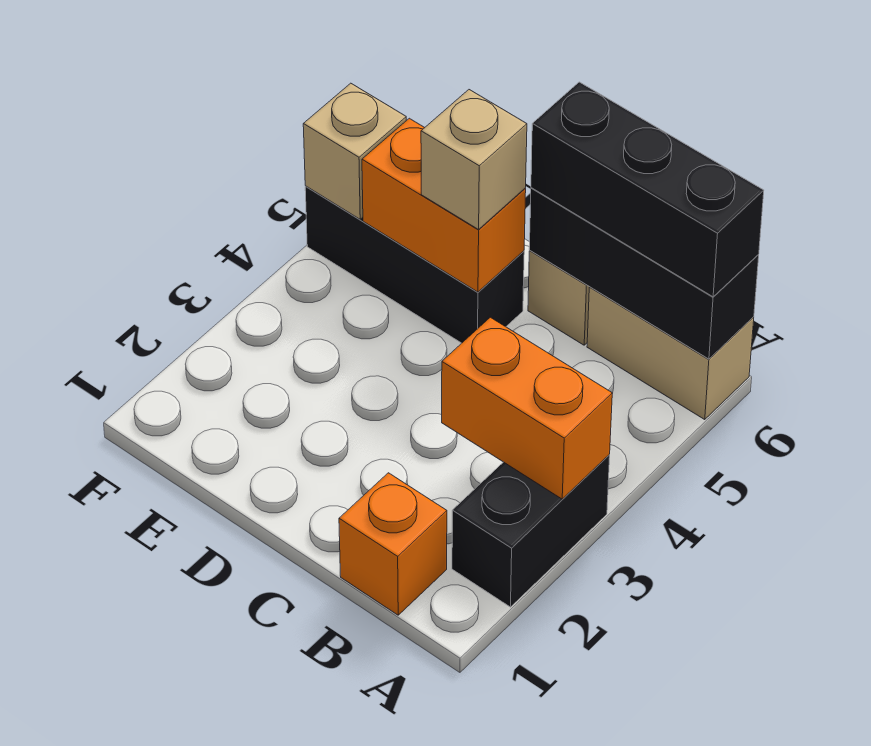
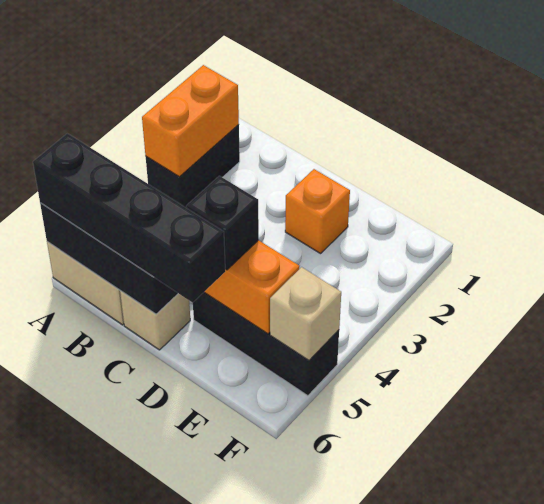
orange 1x2 brick [442,317,612,499] -> orange 1x2 brick turned to [142,65,239,177]
black 1x3 brick [531,82,764,297] -> black 1x4 brick [33,133,225,303]
orange 1x1 brick [339,473,447,615] -> orange 1x1 brick moved to [285,169,350,254]
tan 1x1 brick [421,90,527,229] -> black 1x1 brick [186,176,259,270]

